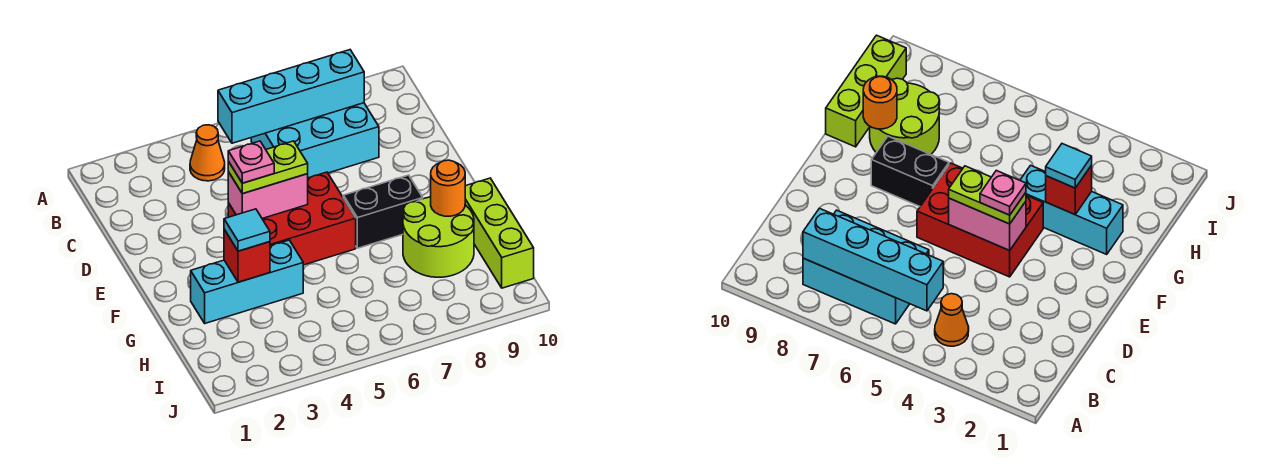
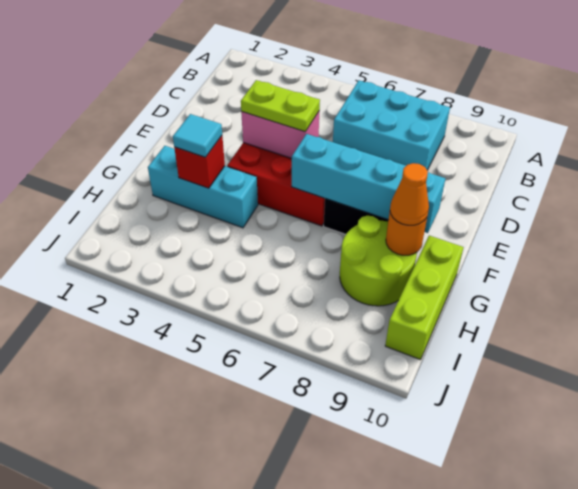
orange 1x1 cone [190,125,225,181] -> orange 1x1 cone moved to [390,163,429,225]
cyan 1x4 brick [218,50,364,143] -> cyan 1x4 brick moved to [292,134,446,233]
pink 1x1 plate [228,141,274,183] -> none

